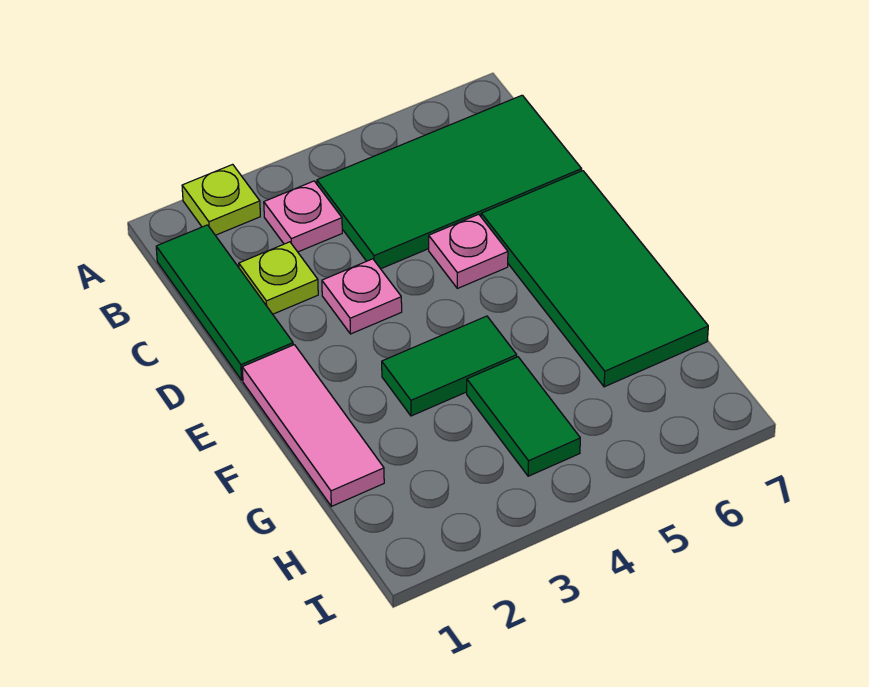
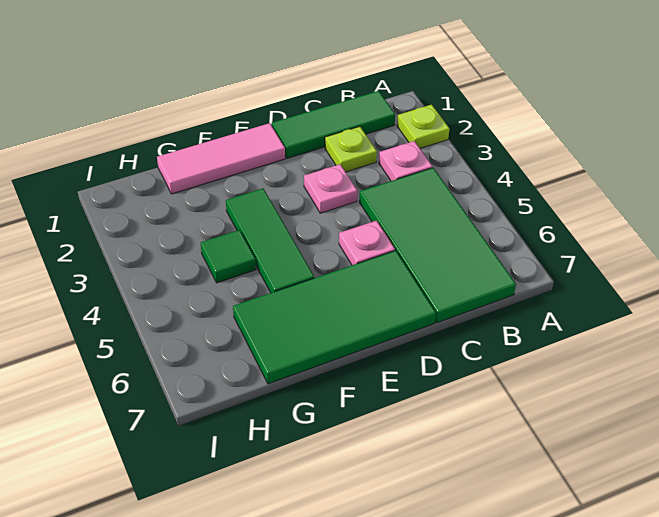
green 1x2 tile [382,316,517,416] -> green 1x3 tile [226,188,314,293]
green 1x2 tile [467,357,580,476] -> green 1x1 tile [201,230,256,283]

